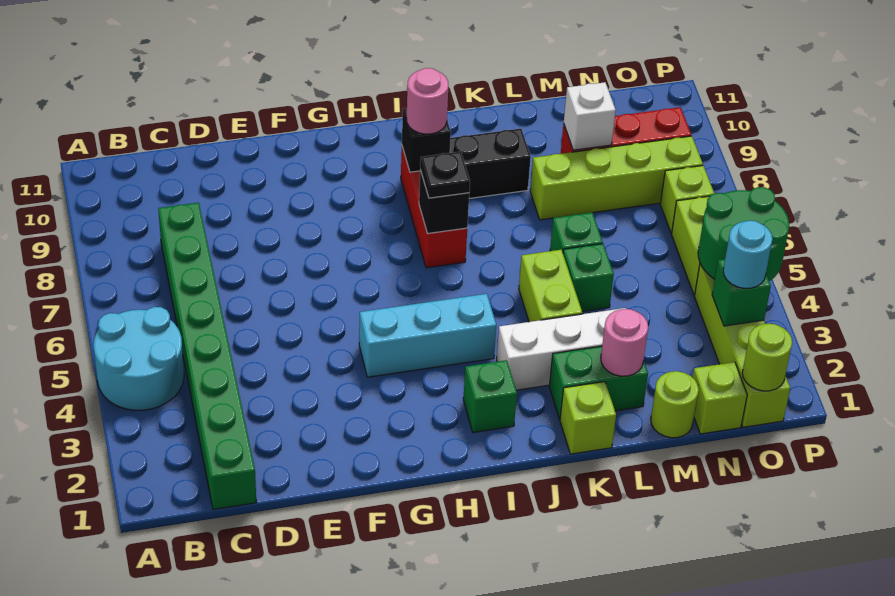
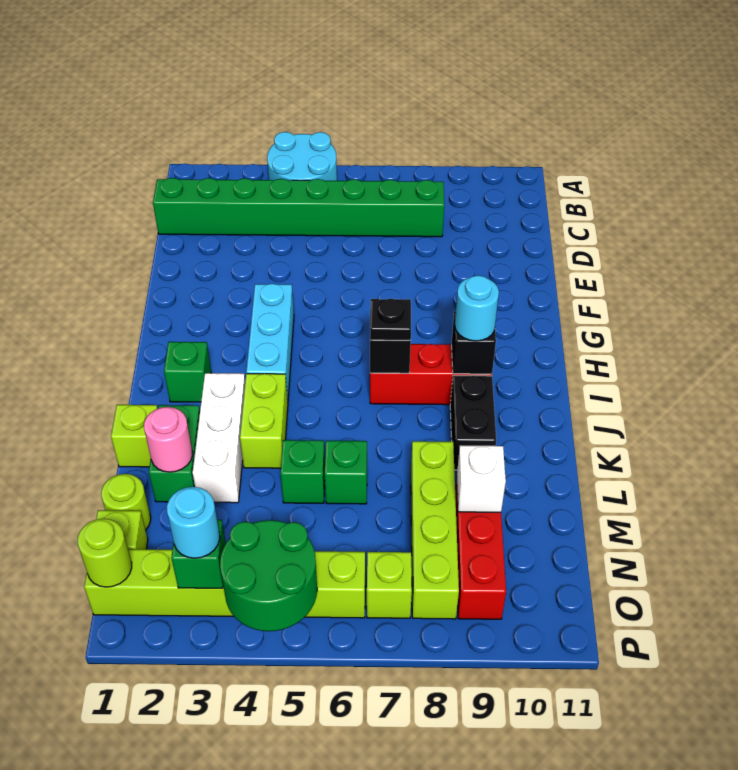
pink 1x1 round brick [407,68,448,134] -> cyan 1x1 round brick [455,275,499,341]
lime 1x2 brick [519,250,582,322] -> lime 1x2 brick turned to [240,374,288,468]

